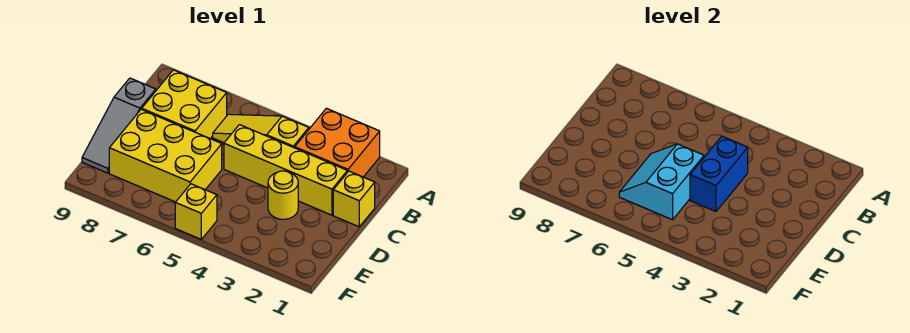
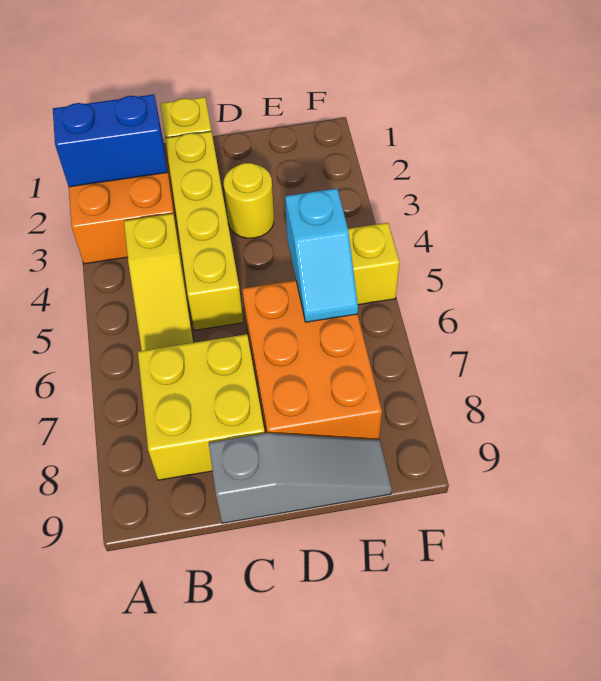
blue 1x2 brick [690,136,748,212] -> blue 1x2 brick moved to [53,94,168,187]
cyan 2x2 slope [619,144,704,220] -> cyan 1x2 slope [285,188,358,322]
yellow 2x3 brick [109,109,222,202] -> orange 2x3 brick [242,280,382,440]

